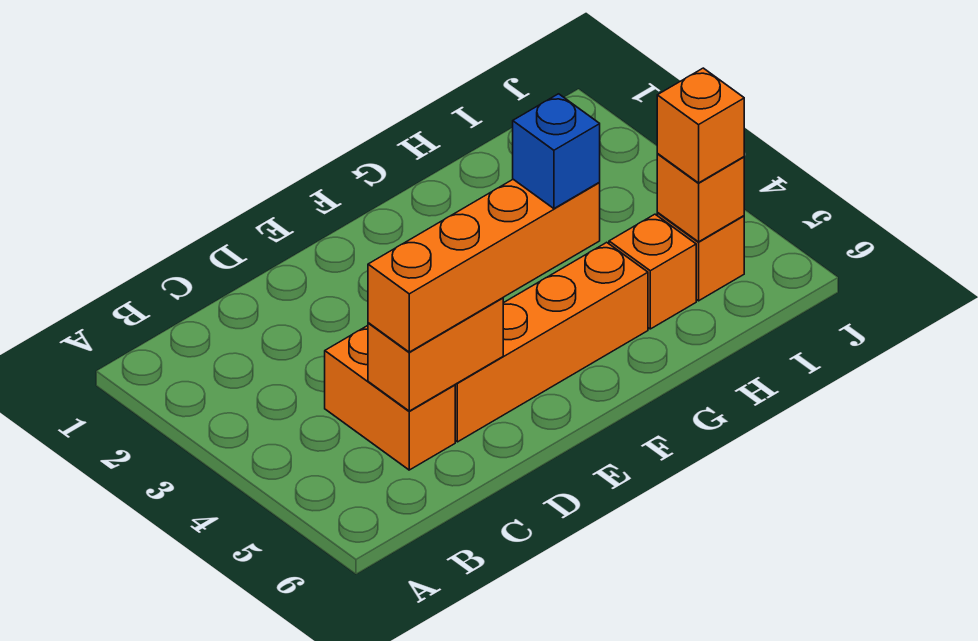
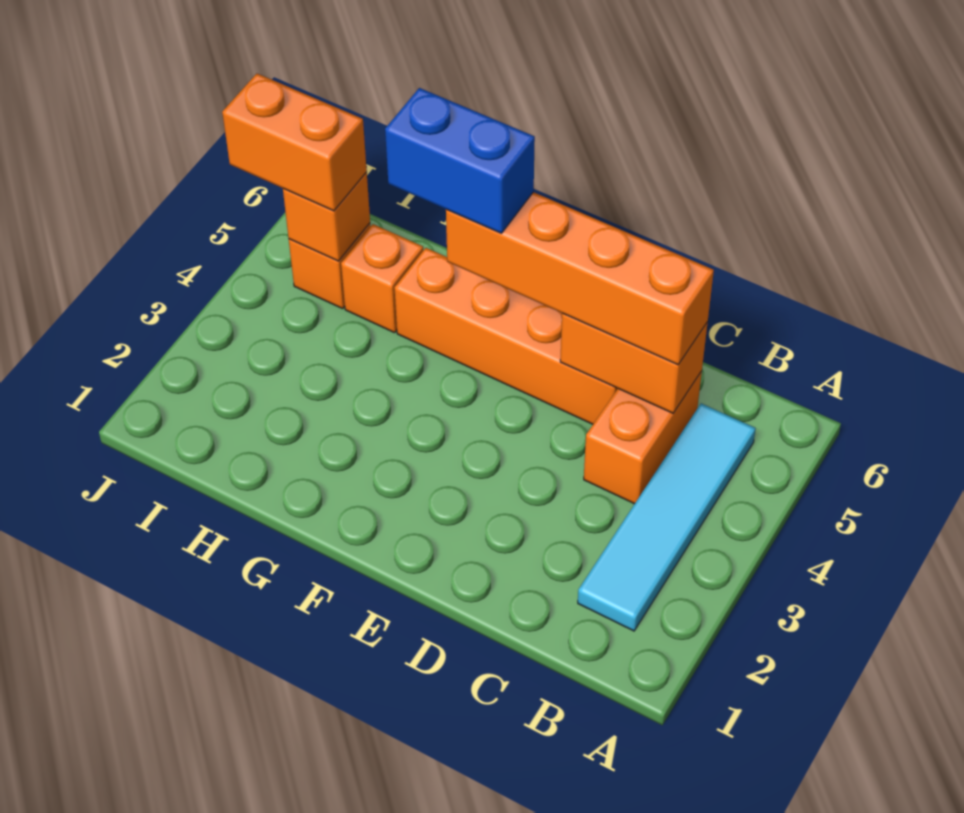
none -> cyan 1x4 tile [578,403,756,631]
blue 1x1 brick [513,94,600,209] -> blue 1x2 brick [385,88,535,233]
orange 1x1 brick [657,68,744,183] -> orange 1x2 brick [222,74,367,211]

